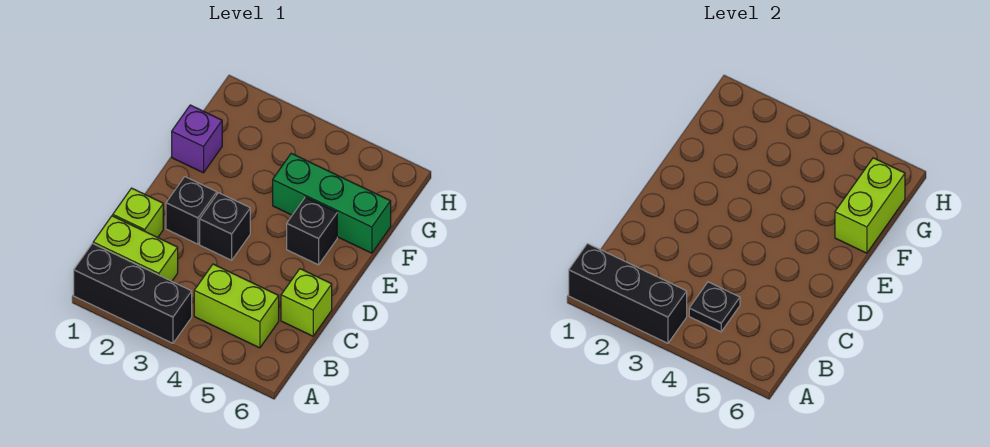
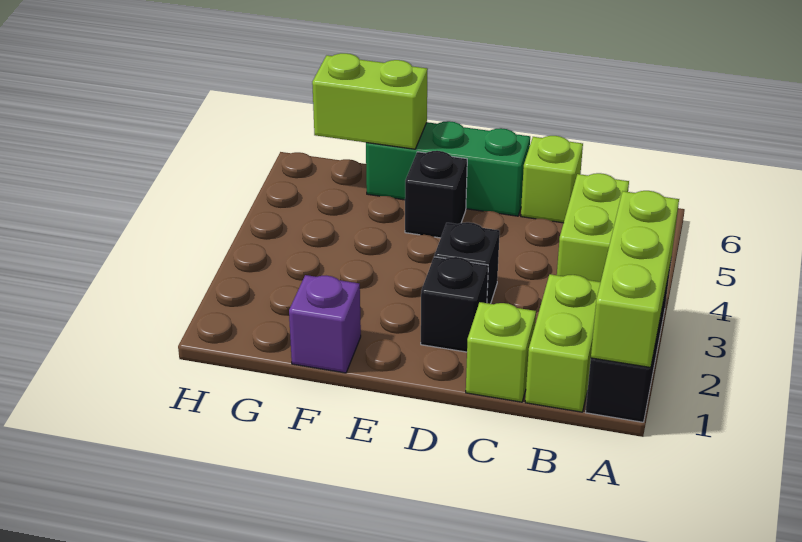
black 1x3 brick [569,244,687,343] -> lime 1x3 brick [591,191,679,368]
black 1x1 plate [689,282,740,332] -> none
green 1x3 brick [273,153,391,253] -> green 1x3 brick turned to [366,121,530,216]

